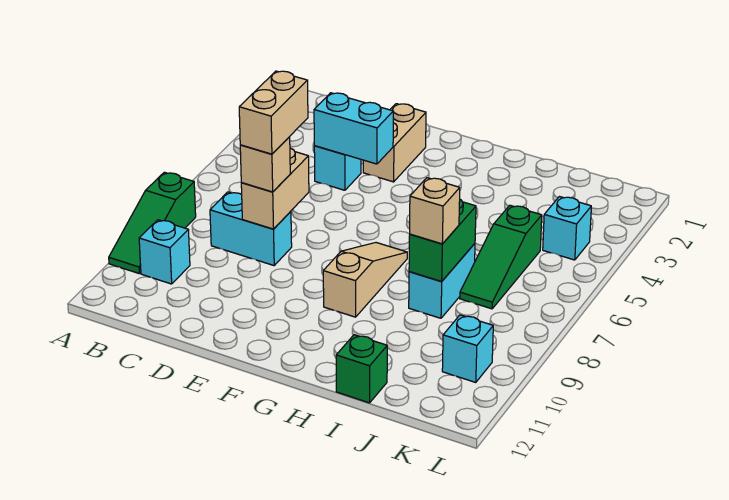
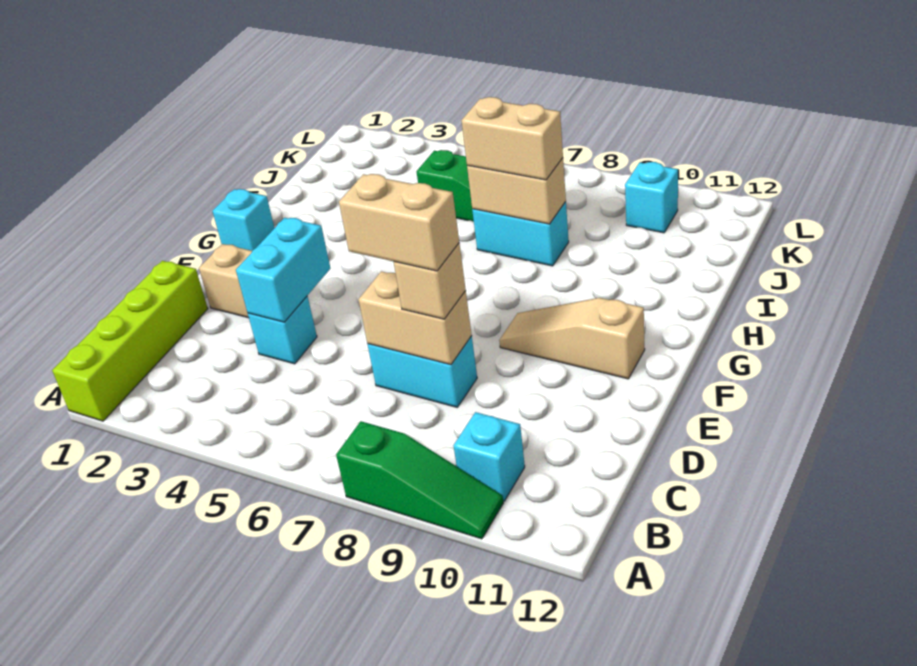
none -> lime 1x4 brick [52,261,208,421]
cyan 1x2 brick [210,192,292,265] -> cyan 1x2 brick turned to [368,336,477,407]
tan 1x3 slope [323,243,407,317] -> tan 1x3 slope moved to [499,298,645,379]
green 1x2 brick [409,200,476,282] -> tan 1x2 brick [467,158,566,224]
tan 1x1 brick [410,178,460,244] -> tan 1x2 brick [462,97,563,180]
green 1x1 brick [336,335,387,403] -> none
cyan 1x1 brick [543,197,591,260] -> cyan 1x1 brick moved to [213,189,274,251]

